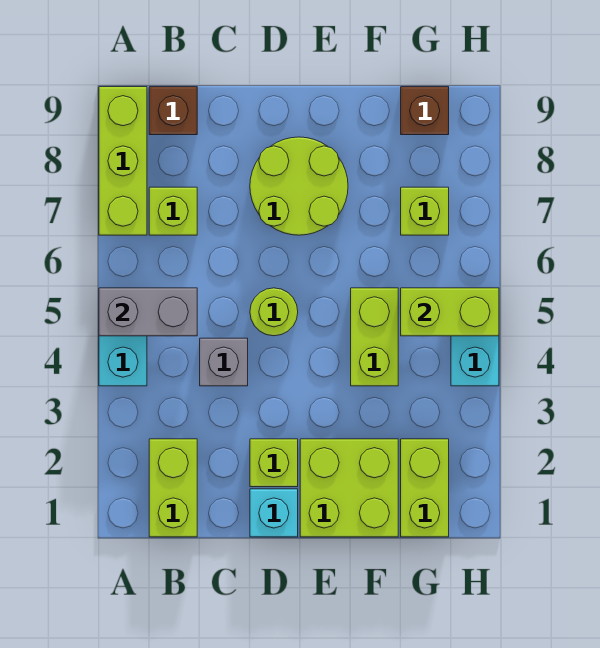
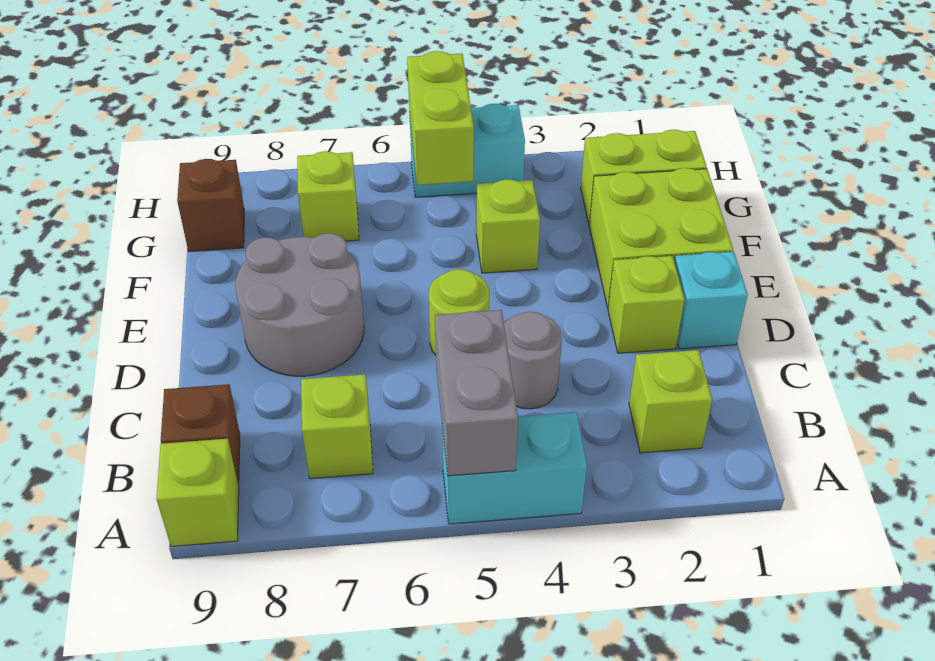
lime 1x3 brick [99,87,147,235] -> lime 1x1 brick [157,439,239,546]
lime 1x2 brick [149,439,197,537] -> lime 1x1 brick [629,350,712,453]
grey 1x1 brick [200,338,248,386] -> grey 1x1 round brick [504,312,562,409]
lime 2x2 round brick [250,137,348,235] -> grey 2x2 round brick [235,233,364,376]
lime 1x2 brick [351,288,398,386] -> lime 1x1 brick [476,179,540,273]

